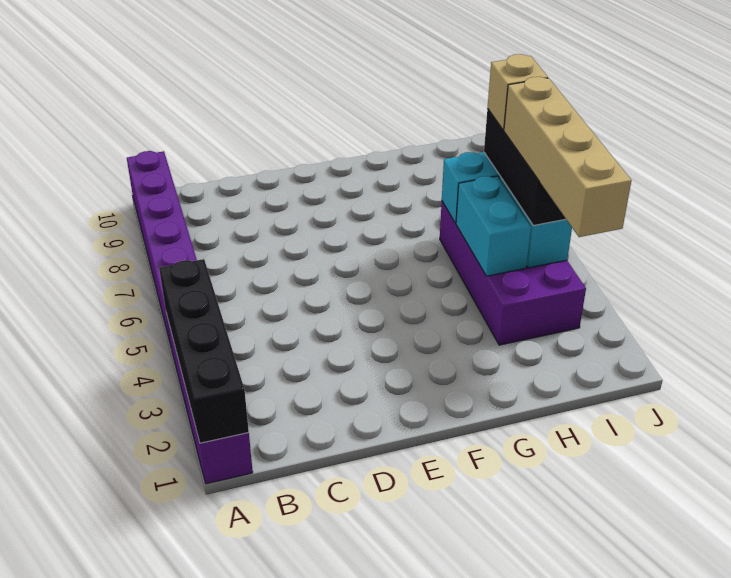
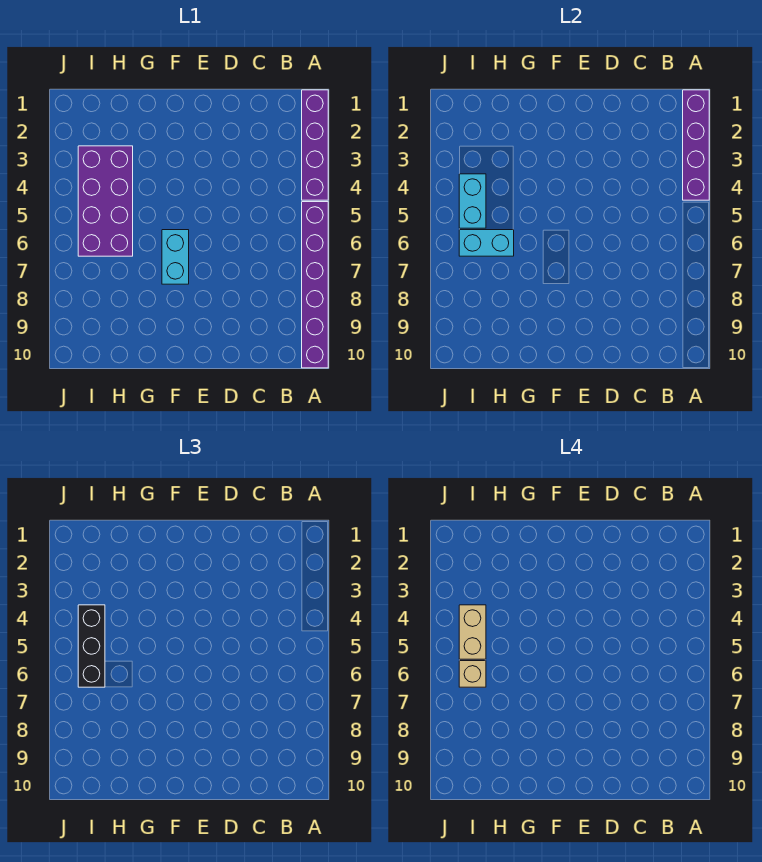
black 1x4 brick [159,259,249,443] -> purple 1x4 brick [683,90,709,200]
cyan 1x2 brick [456,176,531,276] -> cyan 1x2 brick moved to [162,230,189,284]
tan 1x4 brick [504,77,632,237] -> tan 1x2 brick [459,605,486,659]

